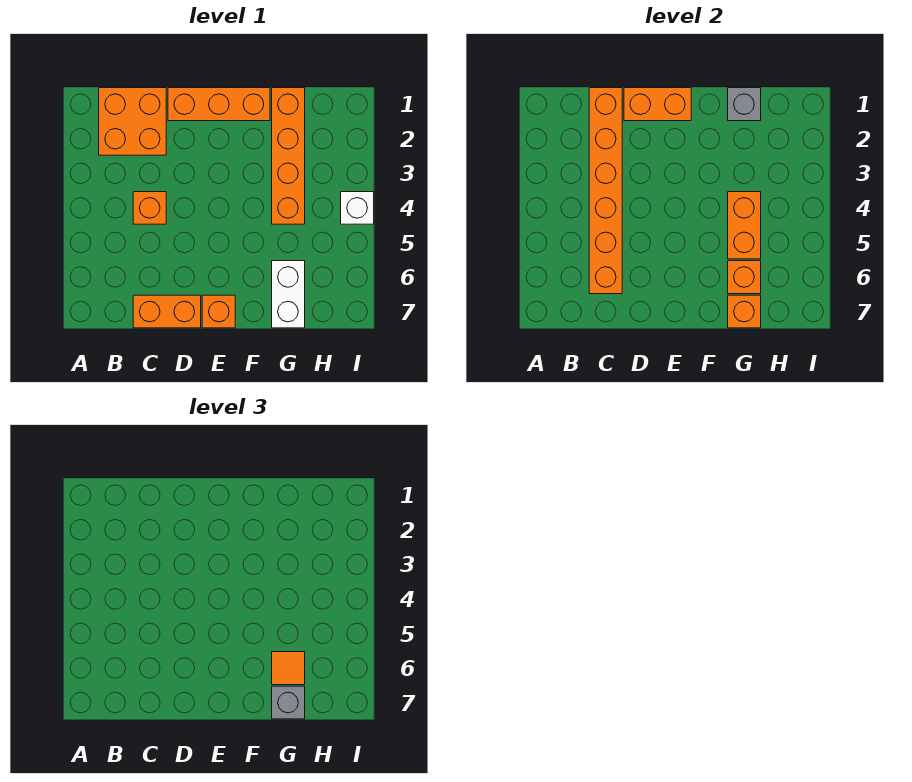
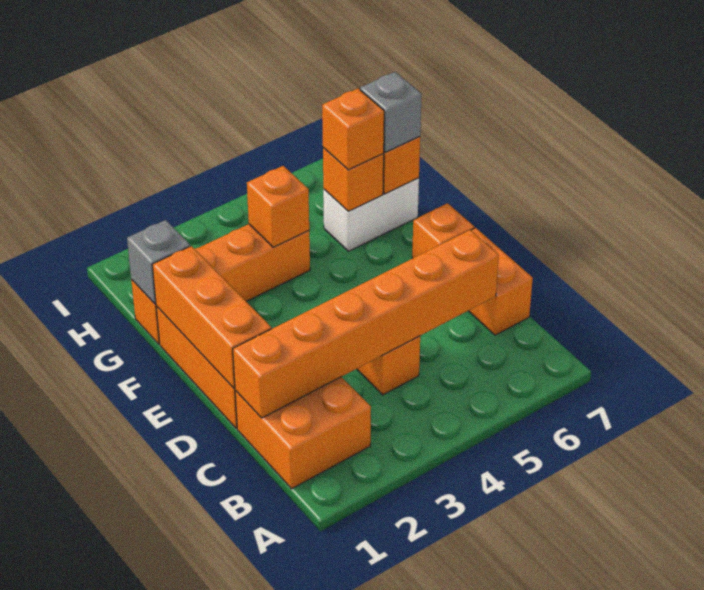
orange 1x2 brick [624,88,691,121] -> orange 1x3 brick [152,246,271,388]
orange 1x2 brick [728,192,761,259] -> orange 1x1 brick [247,166,309,247]
orange 1x1 tile [272,652,305,685] -> orange 1x1 brick [322,89,384,170]
white 1x1 brick [341,192,374,224] -> none

